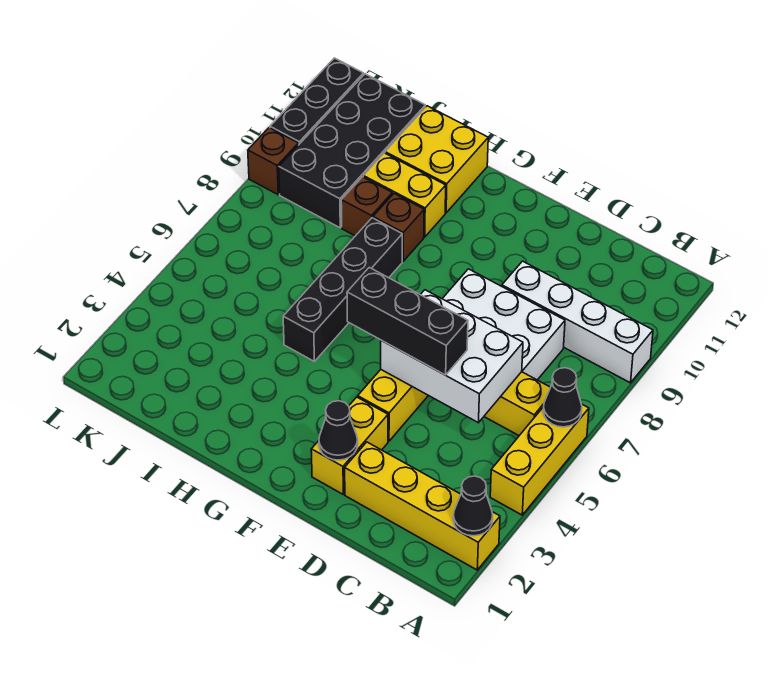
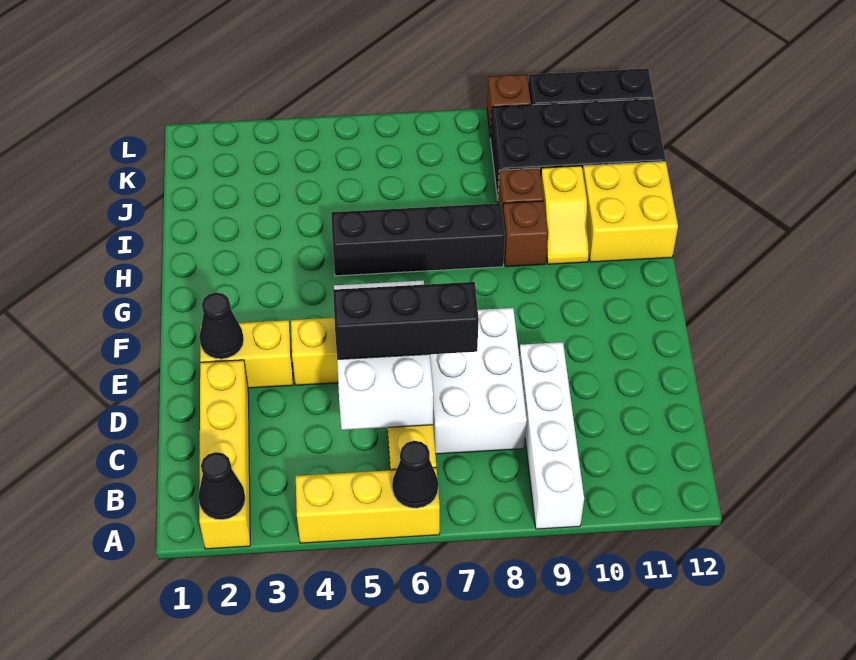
black 1x3 brick [347,267,468,375] -> black 1x3 brick turned to [333,282,479,360]
yellow 1x2 brick [363,153,446,237] -> yellow 1x2 slope [541,166,589,264]

